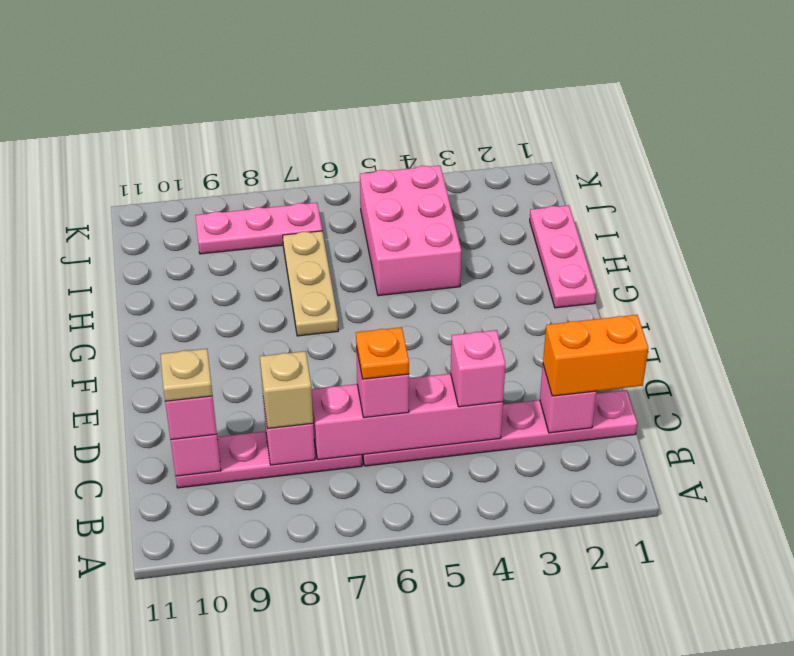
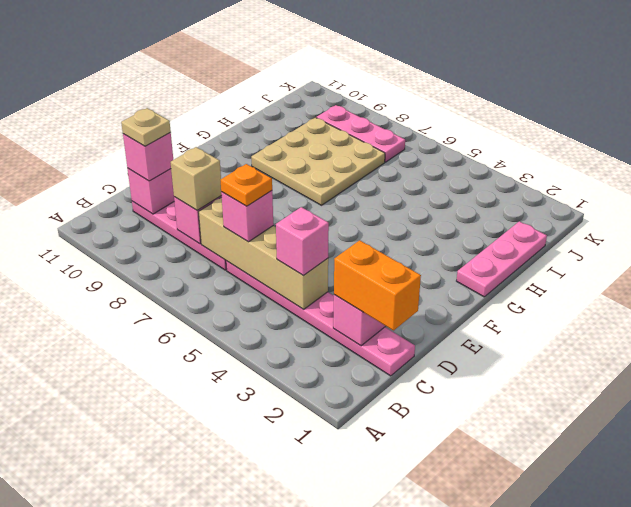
pink 1x4 brick [311,374,503,460] -> tan 1x4 brick [199,197,328,309]
tan 1x3 plate [283,231,338,336] -> tan 3x3 plate [251,118,385,205]
pink 2x3 brick [360,166,461,296] -> none

